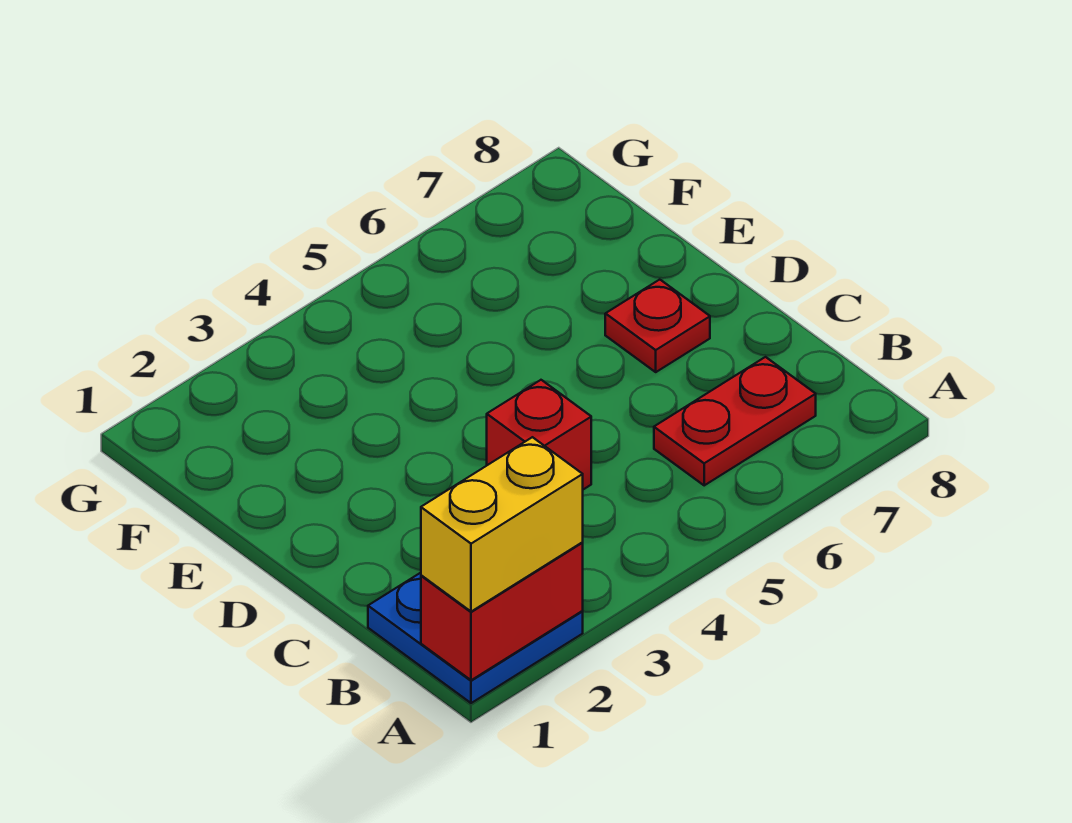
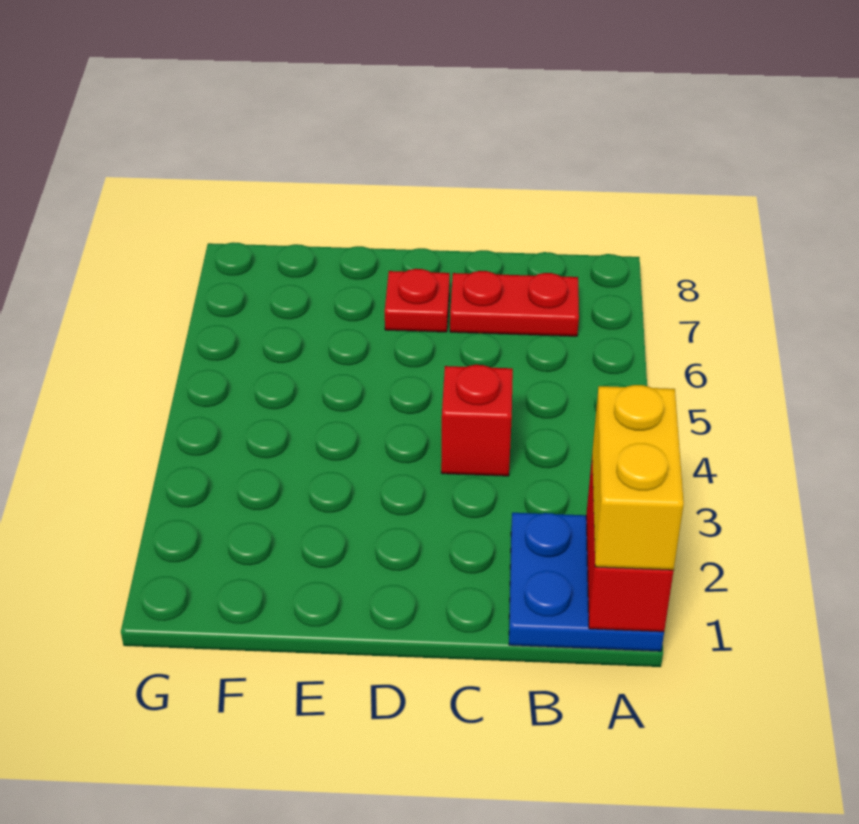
red 1x2 plate [654,357,816,485] -> red 1x2 plate turned to [450,271,579,336]

